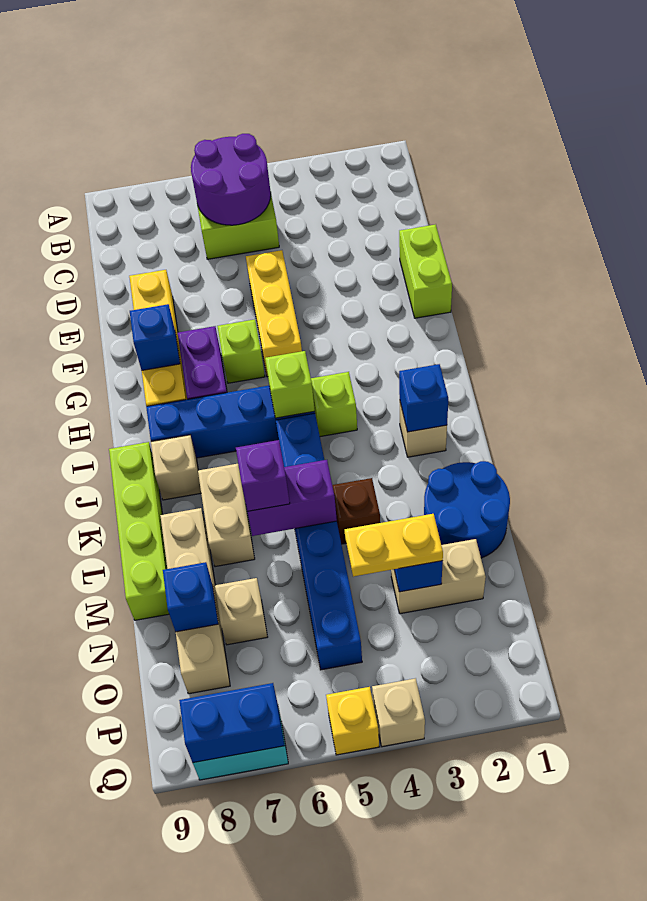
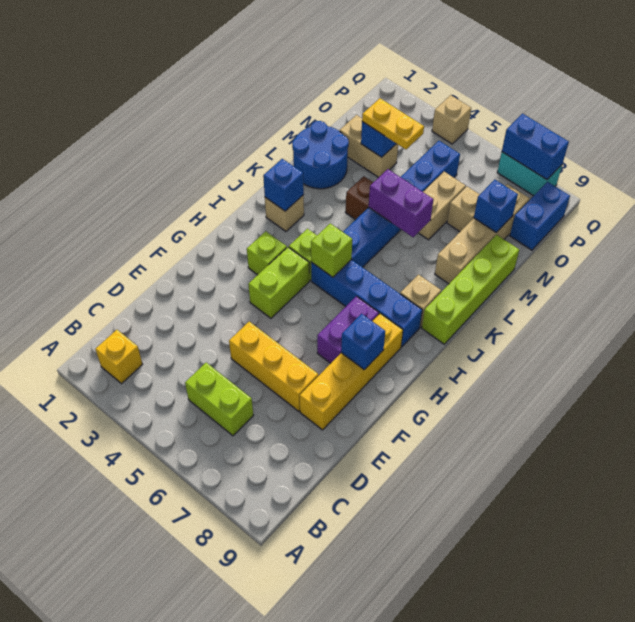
purple 2x2 round brick [191,134,271,225] -> none
lime 1x2 brick [399,224,452,318] -> lime 1x2 brick moved to [248,247,309,318]
yellow 1x3 brick [246,250,302,377] -> yellow 1x3 brick turned to [229,322,318,411]
lime 1x1 brick [217,319,265,383] -> lime 1x1 brick moved to [247,231,287,275]
tan 1x2 brick [198,464,255,567] -> tan 1x2 brick moved to [418,172,466,240]
purple 1x1 brick [236,440,290,512] -> none
none -> blue 1x2 brick [510,182,570,250]
yellow 1x1 brick [326,687,379,755] -> yellow 1x1 brick moved to [95,330,143,384]

